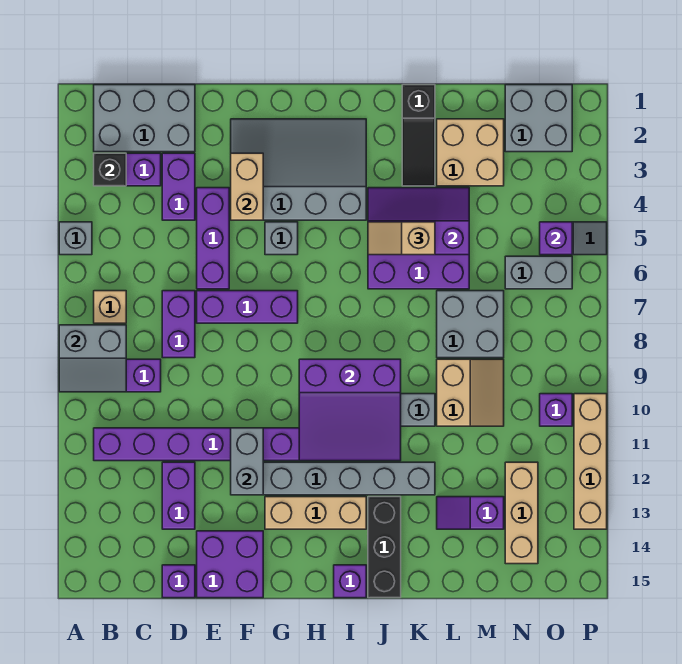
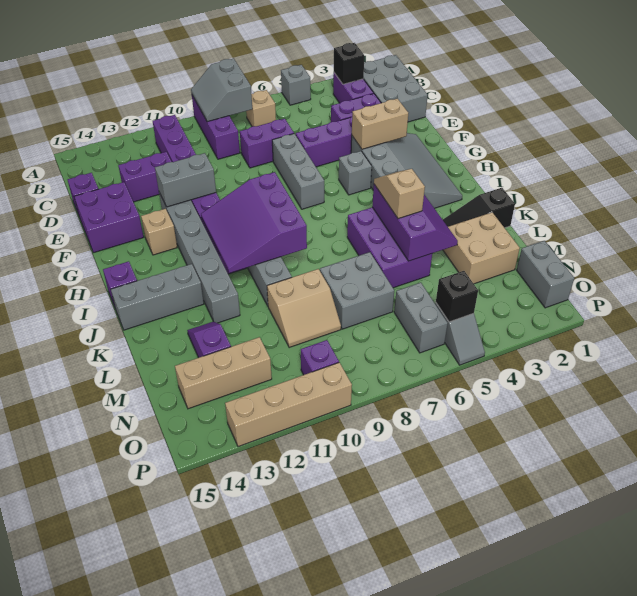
purple 1x3 brick [197,291,298,323] -> grey 1x3 brick [272,134,324,209]
tan 1x3 brick [265,497,366,529] -> tan 1x1 brick [141,209,177,255]
black 1x3 brick [368,497,401,598] -> grey 1x3 brick [111,264,204,330]
grey 2x2 brick [505,85,572,152] -> grey 1x2 brick [517,241,574,308]
purple 1x1 brick [540,222,572,255] -> black 1x1 brick [436,271,478,322]

